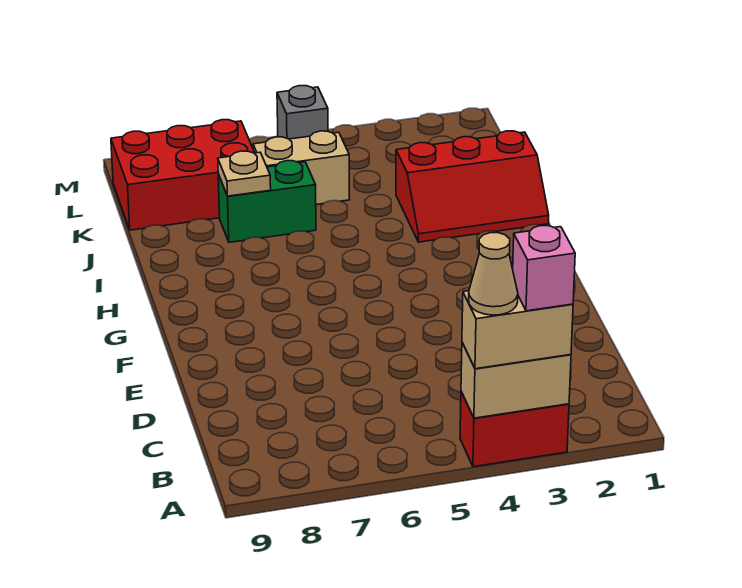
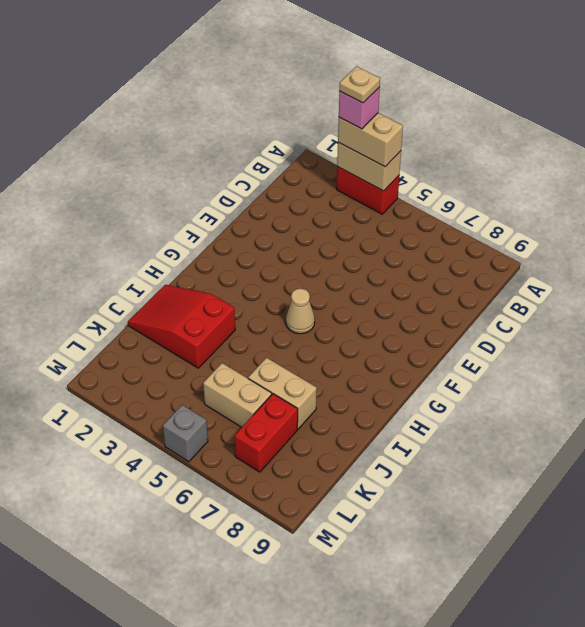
tan 1x1 cone [469,233,518,315] -> tan 1x1 cone moved to [286,289,315,334]
red 2x3 slope [396,131,549,242] -> red 2x3 slope turned to [128,285,235,368]
green 1x2 brick [218,161,316,242] -> tan 1x2 brick [248,358,317,429]
tan 1x1 plate [218,151,271,196] -> tan 1x1 plate moved to [339,66,380,103]
red 2x3 brick [111,120,254,230] -> red 1x2 brick [234,394,298,472]

